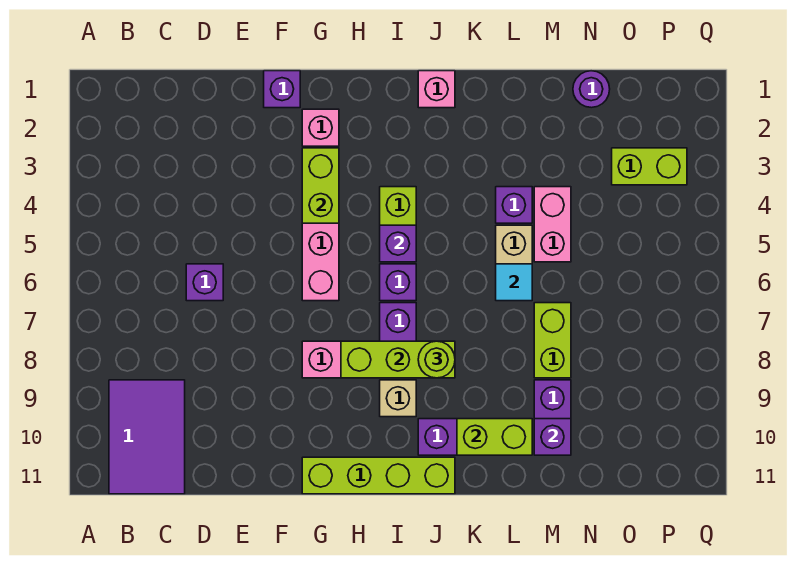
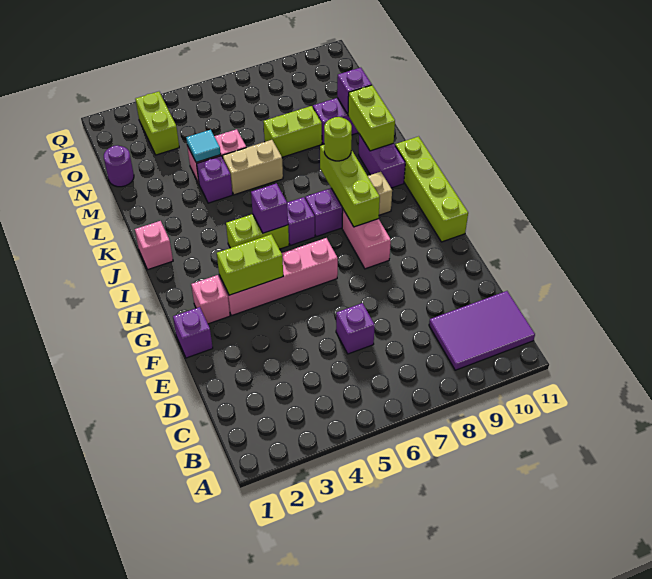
cyan 1x1 tile [496,264,532,301] -> cyan 1x1 tile moved to [186,130,221,162]

